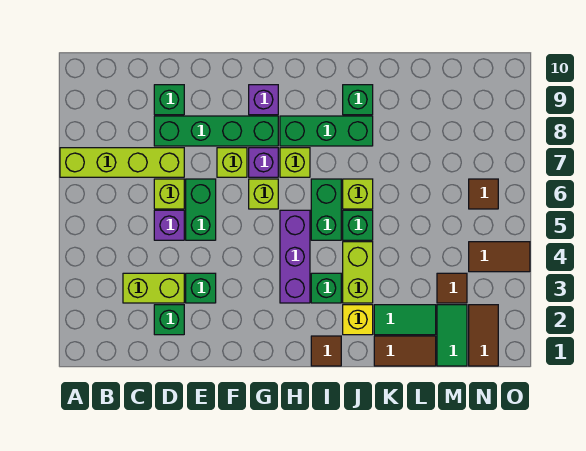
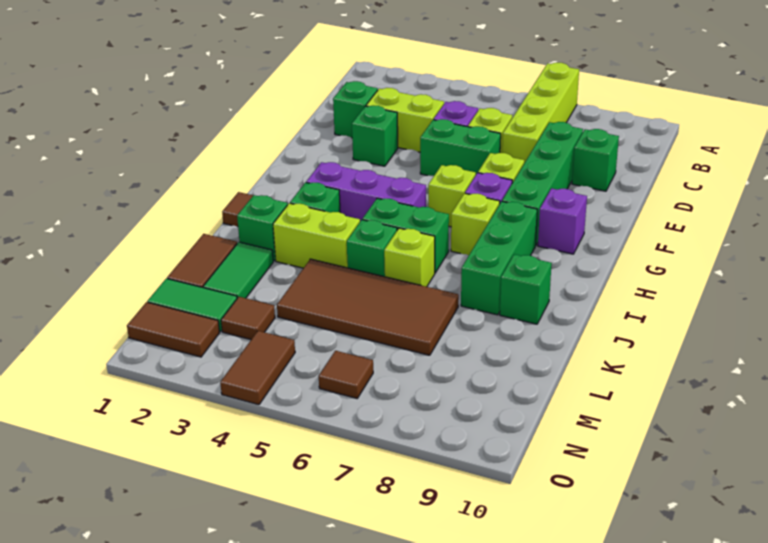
lime 1x2 brick [123,273,184,303] -> lime 1x2 brick turned to [366,88,444,152]
yellow 1x1 brick [343,305,373,335] -> green 1x1 brick [237,195,288,261]
none -> brown 2x4 tile [277,259,459,355]

